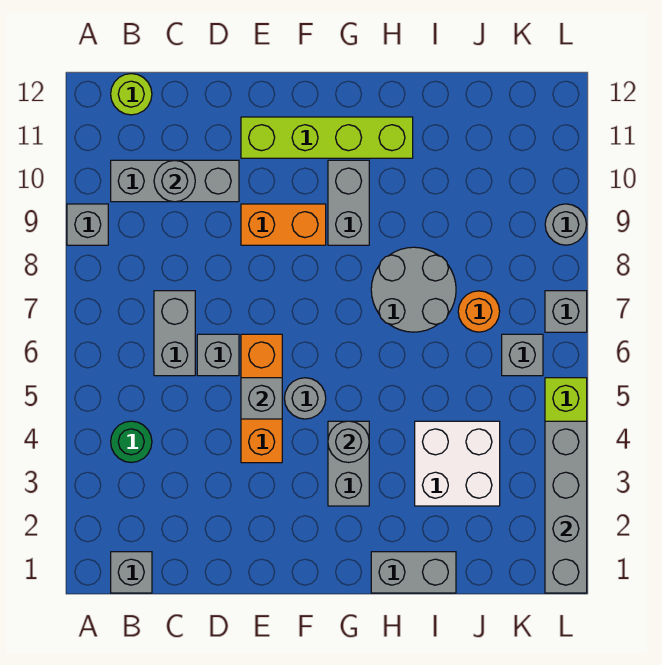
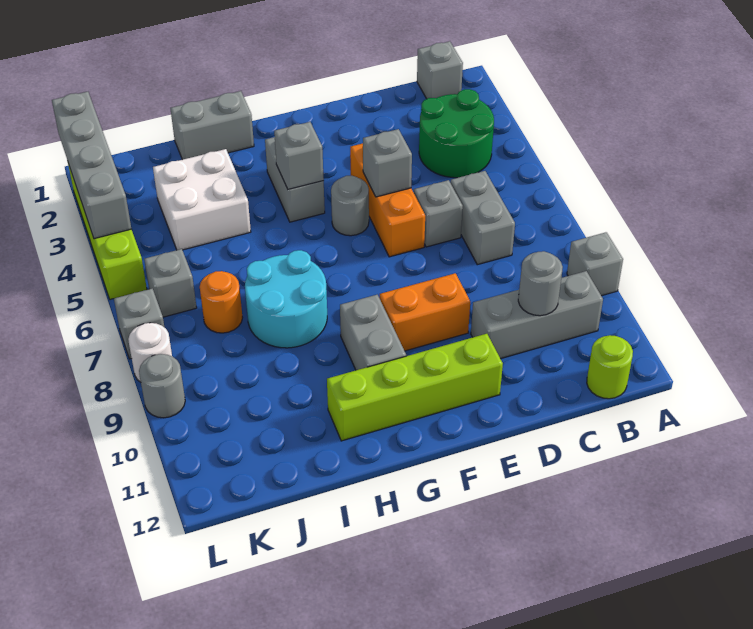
green 1x1 round brick [111,421,152,463] -> green 2x2 round brick [419,89,494,178]
grey 1x1 round brick [328,421,369,463] -> grey 1x1 brick [274,122,324,189]
grey 2x2 round brick [371,247,456,332] -> cyan 2x2 round brick [245,250,327,348]
none -> white 1x1 round brick [128,323,172,382]

